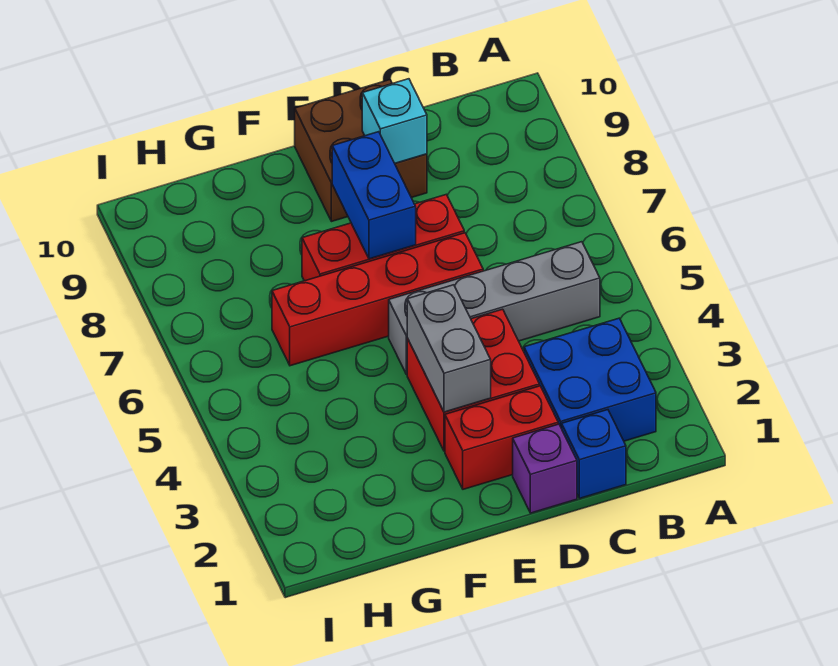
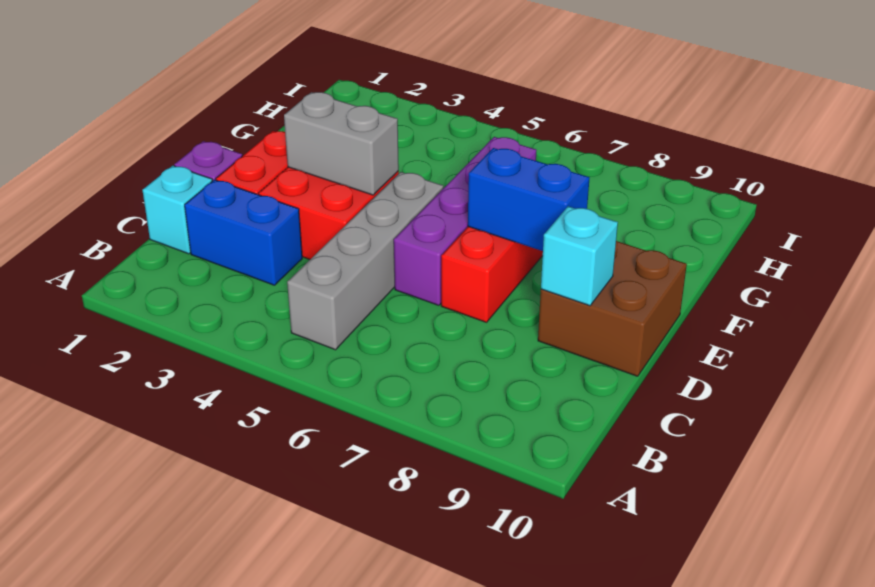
blue 2x2 brick [524,318,656,441] -> blue 1x2 brick [185,180,302,285]
blue 1x1 brick [562,410,626,498] -> cyan 1x1 brick [142,166,212,254]
red 1x4 brick [272,233,483,366] -> purple 1x4 brick [394,137,536,305]

